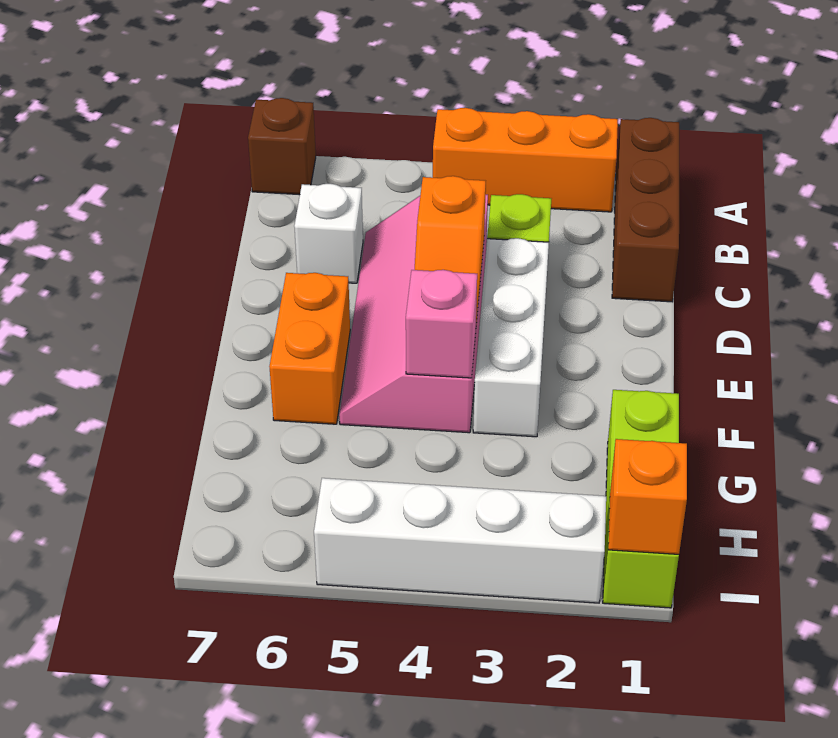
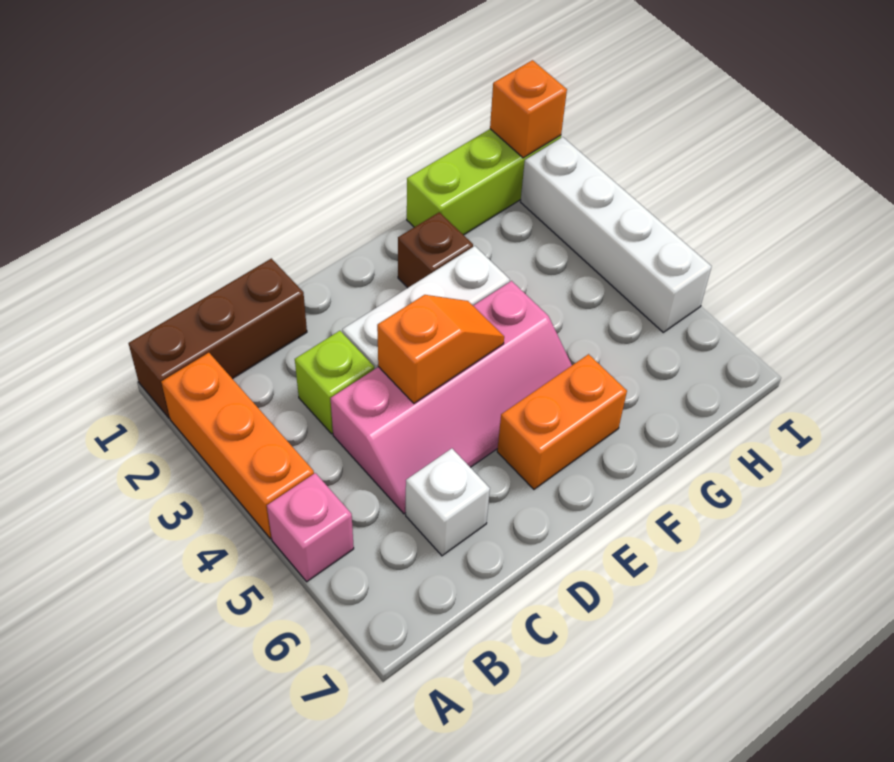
brown 1x1 brick [248,98,316,195] -> brown 1x1 brick moved to [398,212,473,288]
pink 1x1 brick [406,270,477,378] -> pink 1x1 brick moved to [267,473,354,582]

